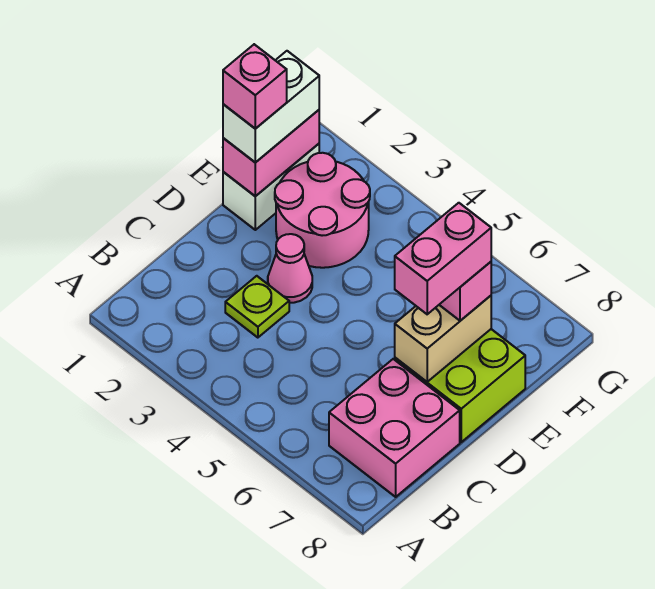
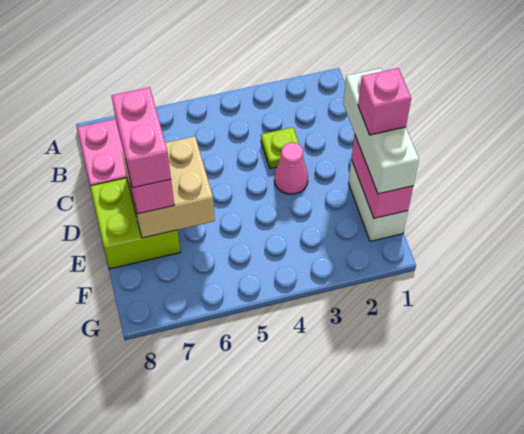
tan 1x2 brick [395,296,491,382] -> tan 2x2 brick [122,136,215,238]
white 1x2 brick [223,51,319,163] -> white 1x3 brick [343,68,419,194]
pink 2x2 round brick [275,153,370,268] -> none

